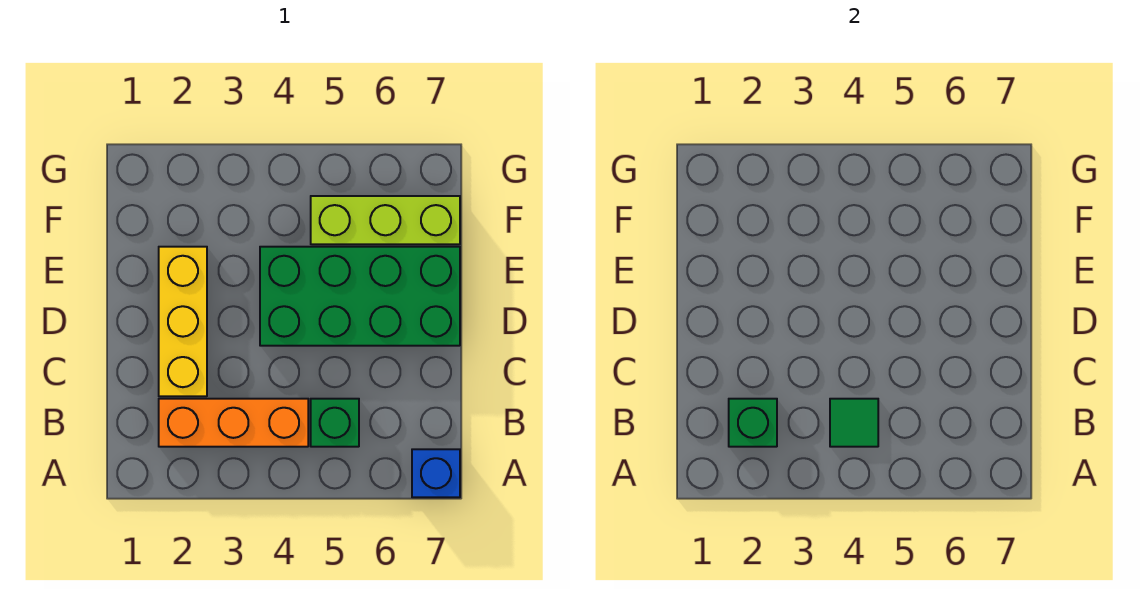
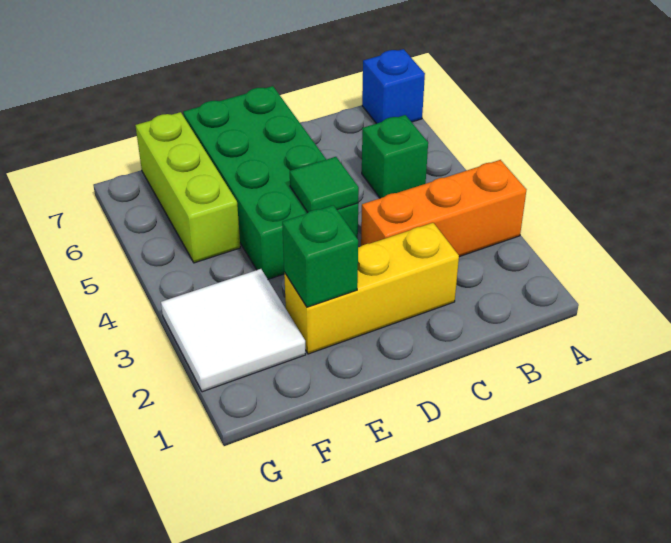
orange 1x3 brick [159,399,308,447] -> orange 1x3 brick turned to [361,160,526,257]
green 1x1 brick [729,399,777,447] -> green 1x1 brick moved to [282,205,358,307]
green 1x1 tile [830,399,878,447] -> green 1x1 tile moved to [290,157,359,212]
none -> white 2x2 tile [161,269,306,392]

